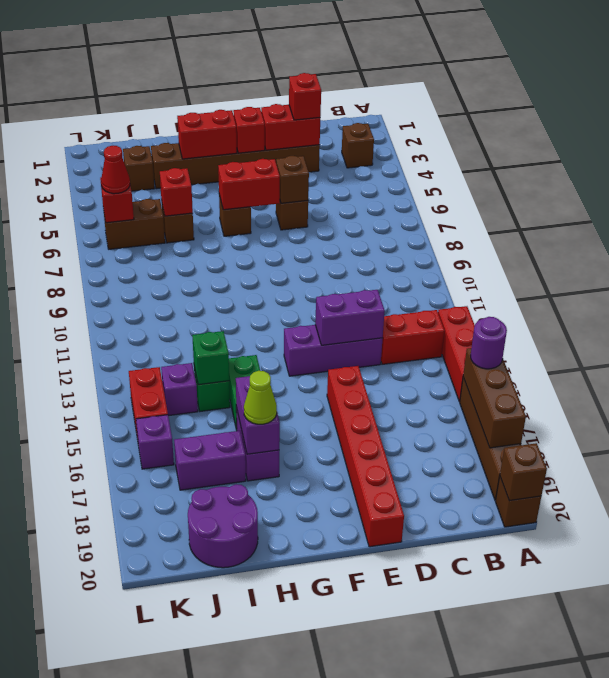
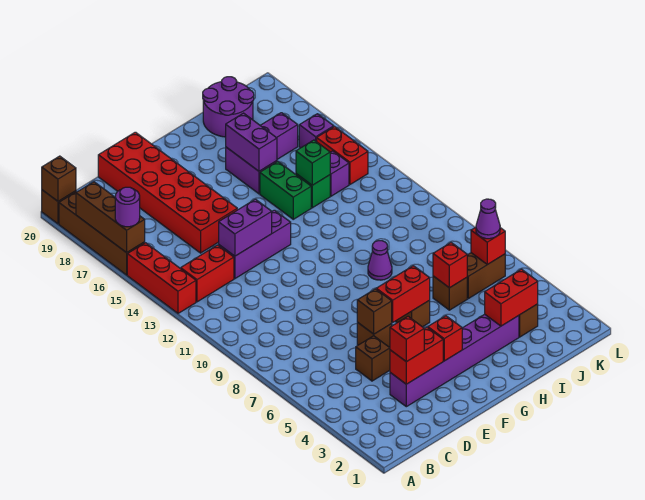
brown 1x1 brick [342,123,374,168] -> brown 1x1 brick moved to [356,336,390,381]
brown 1x6 brick [151,143,320,189] -> purple 1x6 brick [390,314,519,407]
red 1x6 brick [327,366,404,547] -> red 2x6 brick [98,132,237,253]
red 1x2 brick [177,110,237,159] -> red 1x2 brick moved to [485,269,538,326]
none -> purple 1x1 cone [368,241,392,280]
lime 1x1 cone [244,371,277,424] -> none
red 1x1 cone [101,146,130,194] -> purple 1x1 cone [476,199,500,239]

